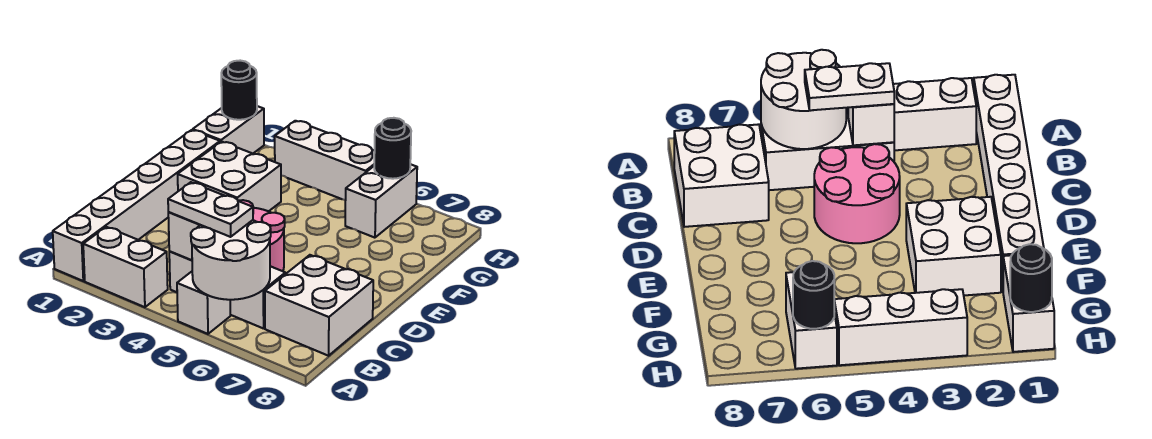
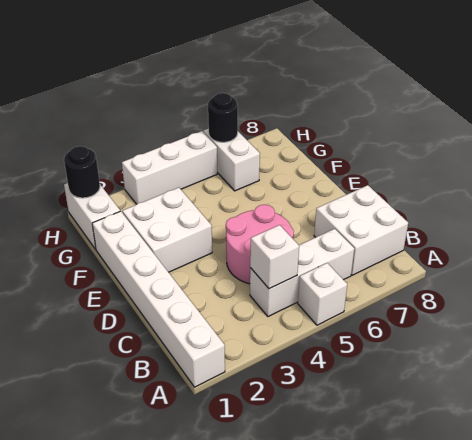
white 1x2 brick [83,227,168,307] -> none
white 2x2 round brick [191,220,271,300] -> none
white 1x2 plate [168,182,253,237] -> none

